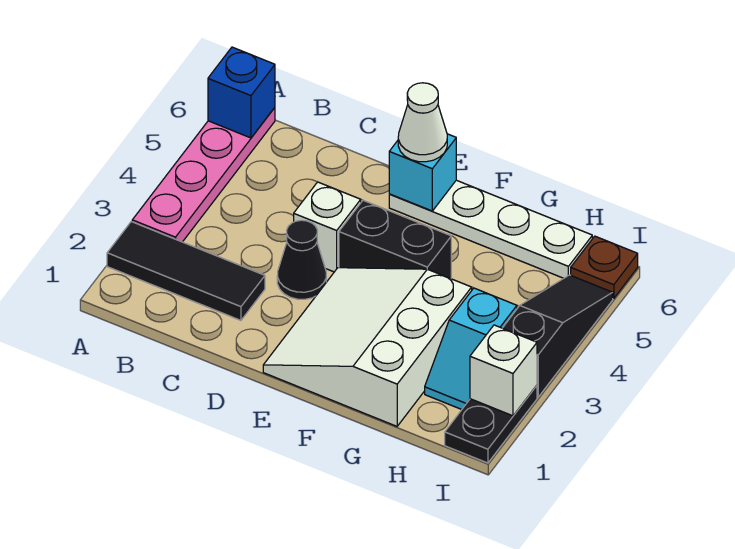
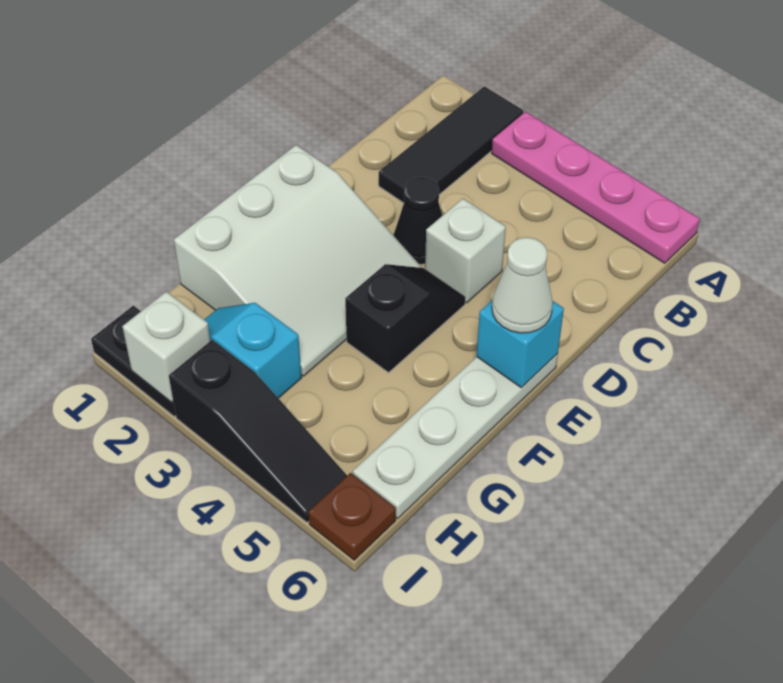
blue 1x1 brick [208,47,275,138] -> none
white 3x3 slope [263,268,472,426] -> white 3x3 slope turned to [174,145,421,376]
black 1x2 brick [339,200,451,279] -> black 1x2 slope [345,264,465,373]

